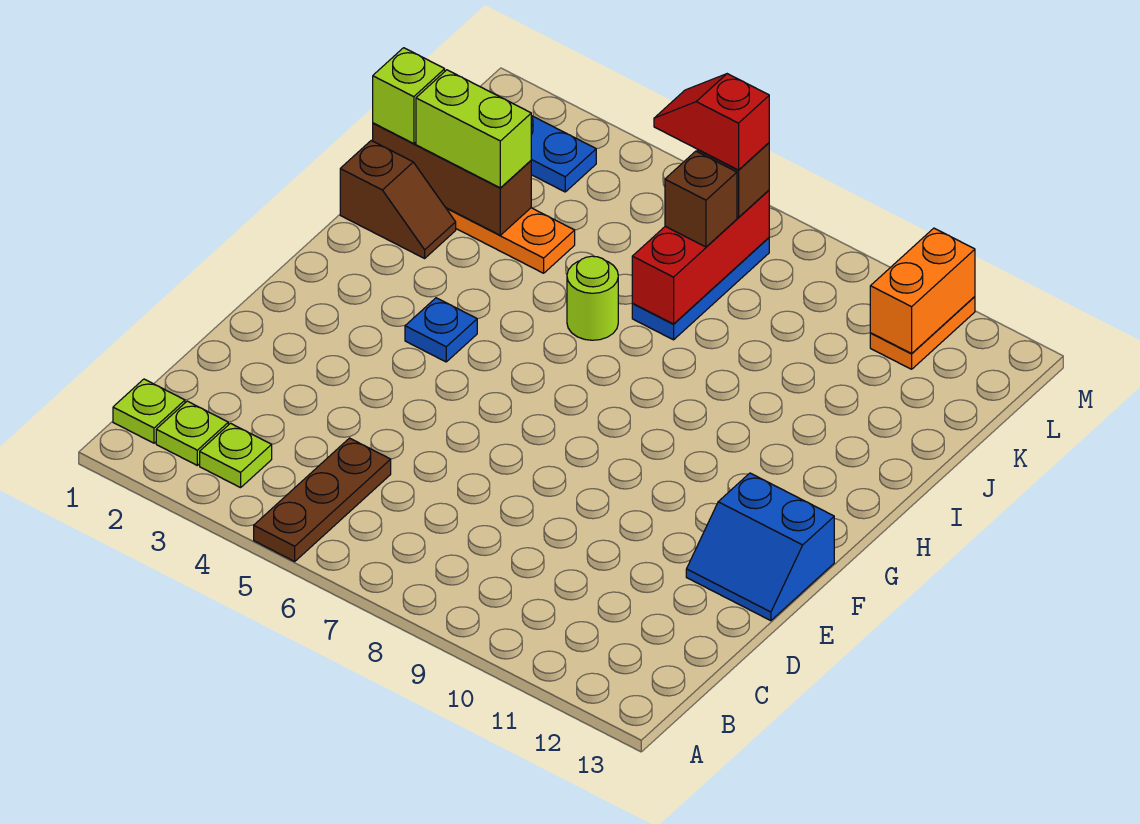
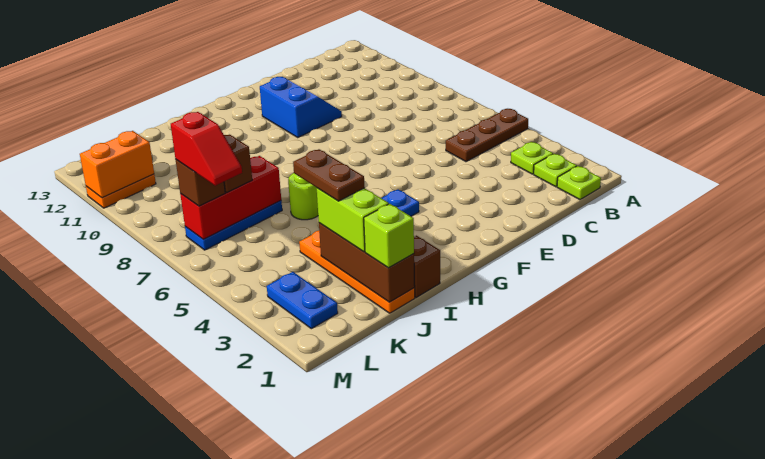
blue 2x2 slope [686,473,834,621] -> blue 2x2 slope moved to [260,77,342,137]
none -> brown 1x2 plate [293,149,365,201]

